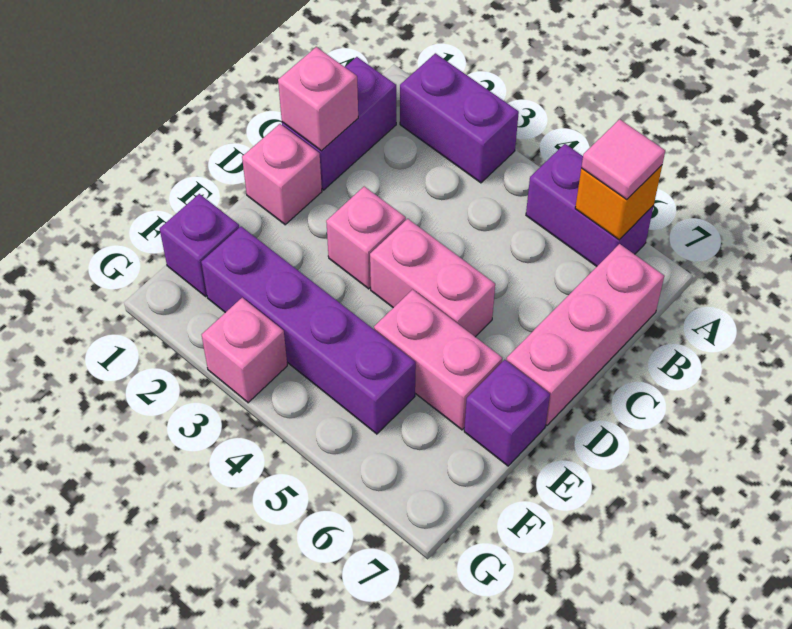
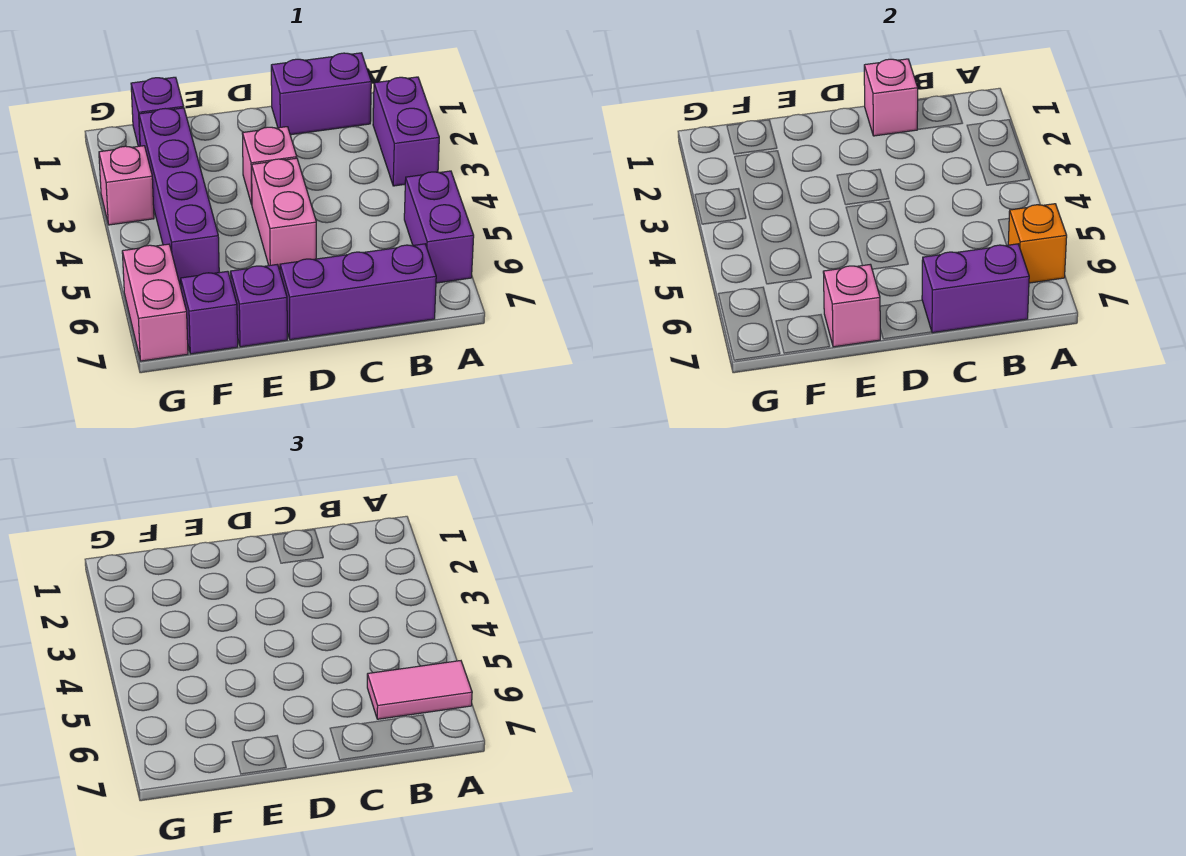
pink 1x1 tile [581,119,665,200] -> pink 1x2 tile [367,661,472,719]
pink 1x3 brick [506,244,664,426] -> purple 1x3 brick [280,244,436,340]
none -> purple 1x2 brick [922,244,1029,333]
pink 1x1 brick [242,124,322,225] -> pink 1x1 brick moved to [823,264,880,347]
pink 1x2 brick [374,289,502,430] -> pink 1x2 brick moved to [122,244,188,361]
none -> purple 1x1 brick [181,271,238,354]

